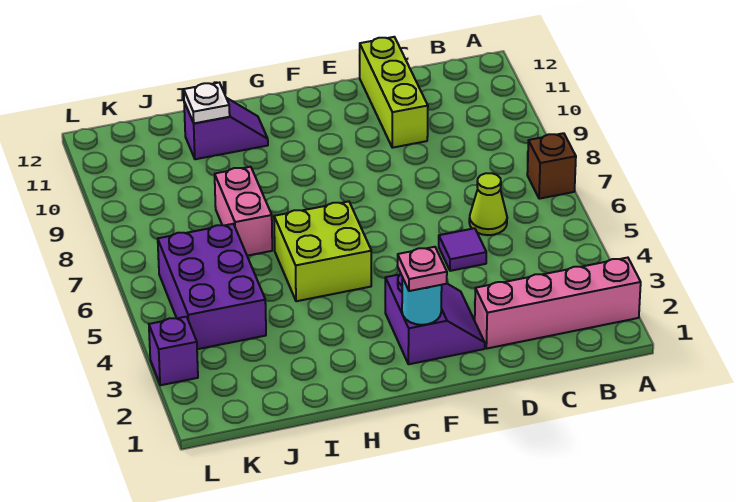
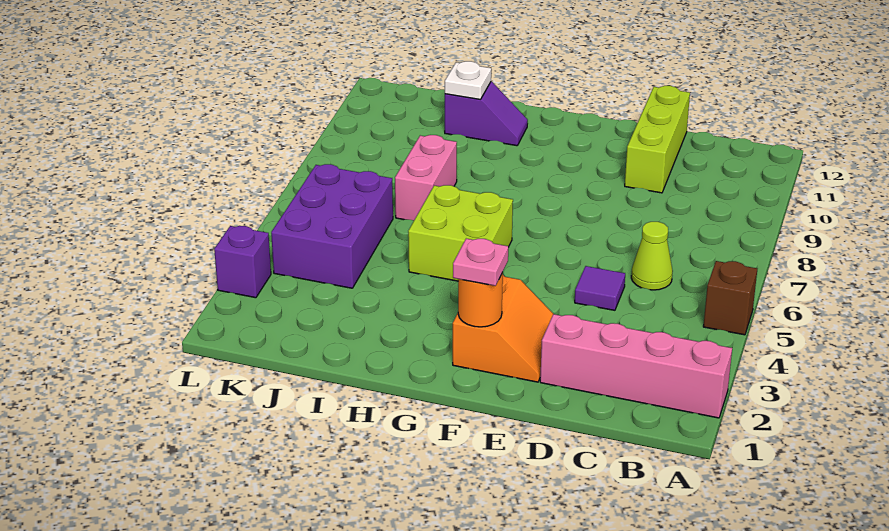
brown 1x1 brick [527,133,576,199] -> brown 1x1 brick moved to [703,261,757,335]
purple 2x2 slope [385,274,485,364] -> orange 2x2 slope [453,275,553,382]
cyan 1x1 round brick [402,277,442,325] -> orange 1x1 round brick [458,272,503,327]

